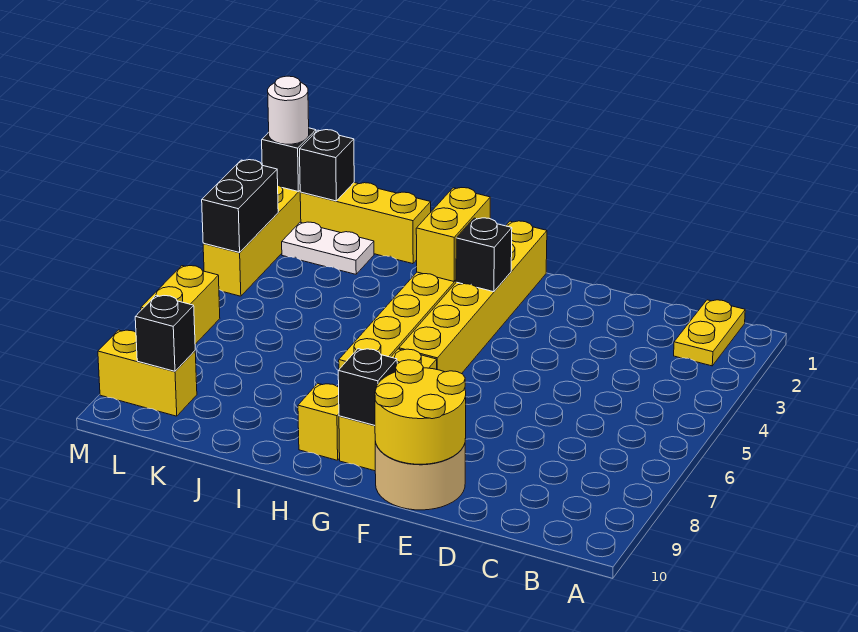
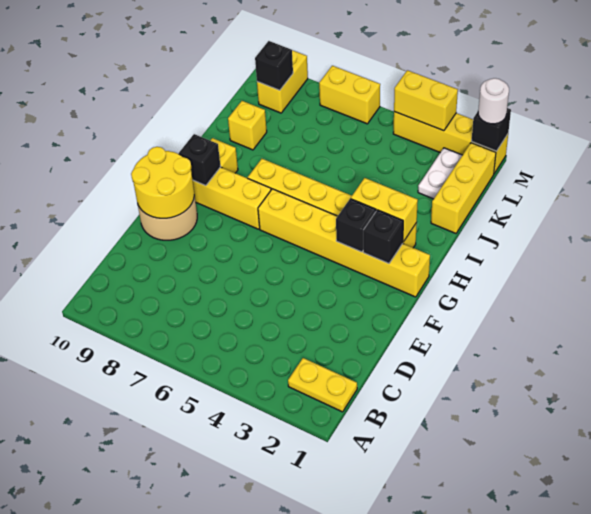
none -> yellow 1x1 brick [228,101,267,150]
black 1x1 brick [300,130,354,201] -> black 1x1 brick moved to [363,210,403,264]
black 1x2 brick [202,160,278,253] -> yellow 1x2 brick [394,70,458,131]

